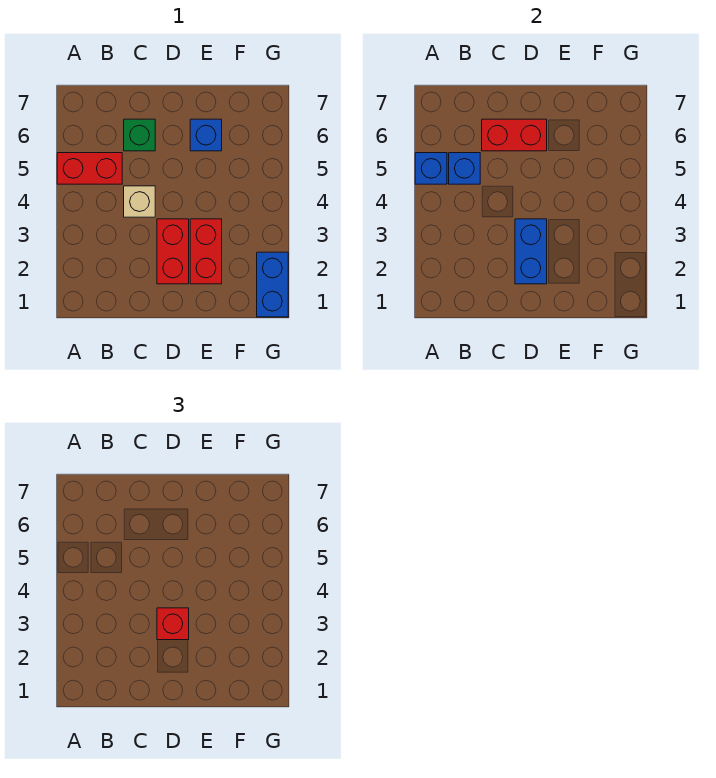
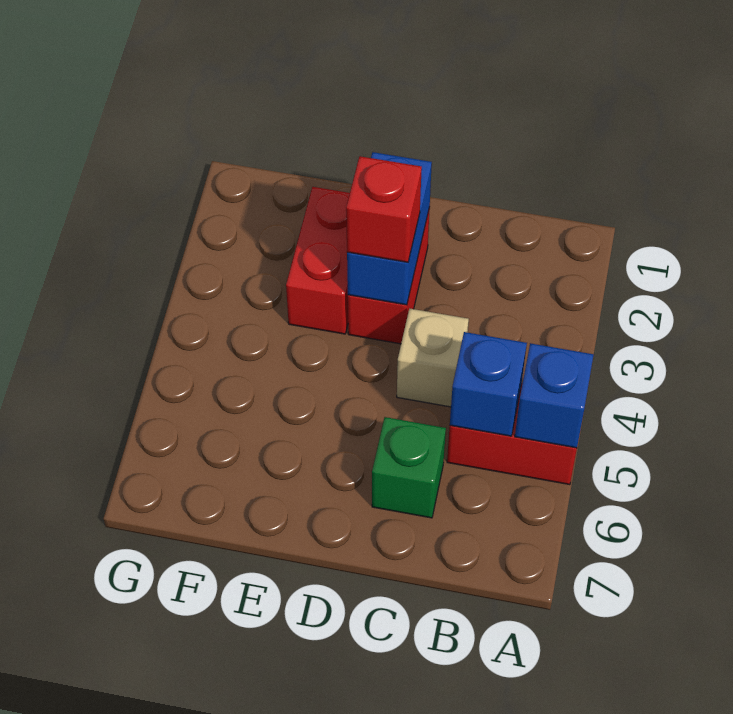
red 1x2 brick [482,119,547,151] -> none
blue 1x1 brick [190,119,222,151] -> none
blue 1x2 brick [257,252,288,317] -> none

